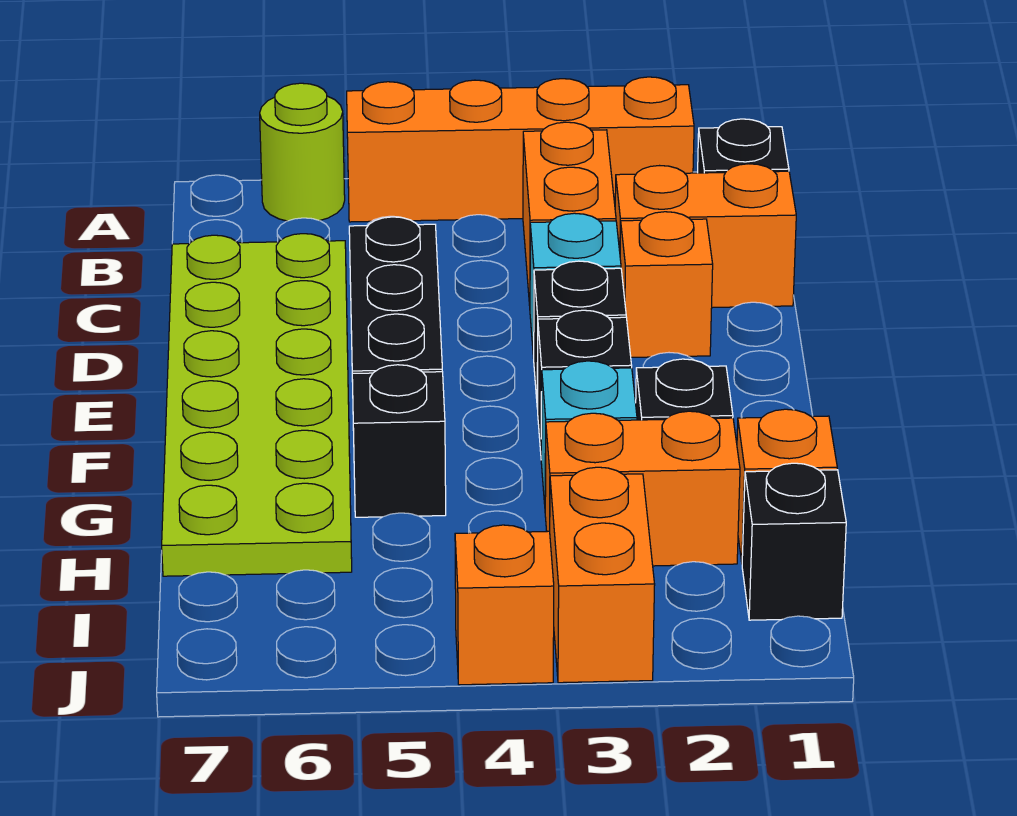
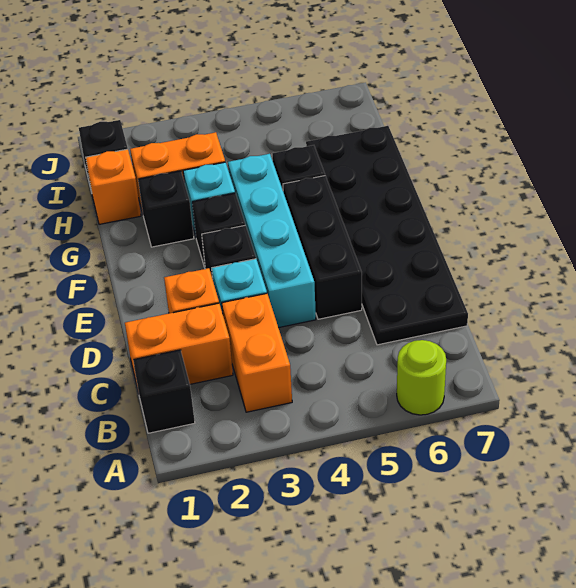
orange 1x4 brick [347,77,694,222] -> none
lime 2x6 plate [162,234,352,576] -> black 2x6 plate [306,126,468,345]
none -> cyan 1x4 brick [228,154,316,328]
orange 1x2 brick [550,467,655,683] -> none
orange 1x1 brick [455,525,554,685] -> none

